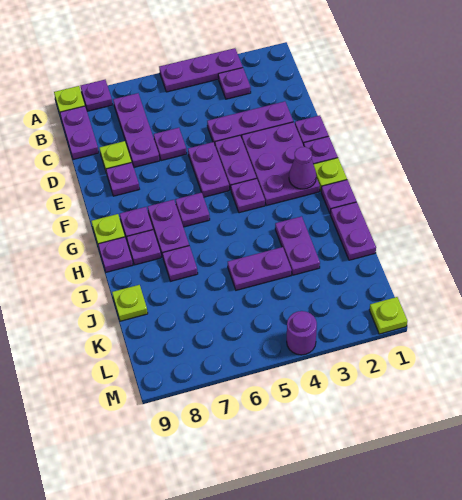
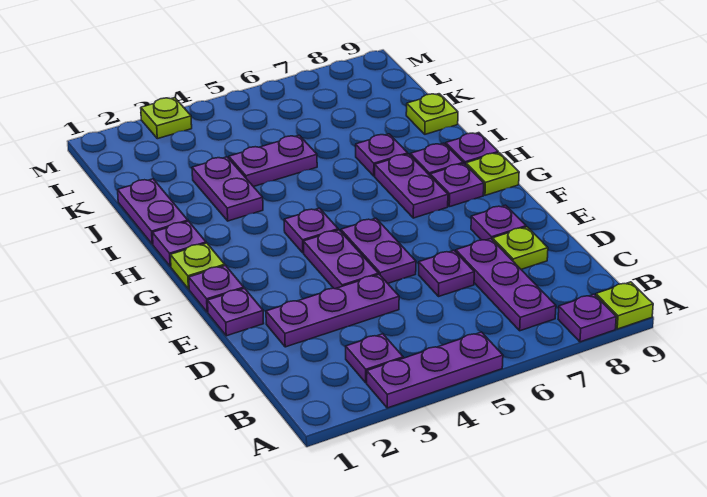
purple 1x2 plate [60,106,99,160] -> none
purple 2x3 plate [242,122,320,206] -> none
purple 1x1 cone [289,147,316,189] -> none
purple 1x1 plate [176,192,210,227] -> none
lime 1x1 plate [369,297,408,334] -> lime 1x1 plate moved to [141,98,192,139]
purple 1x1 round brick [287,311,317,355] -> none

